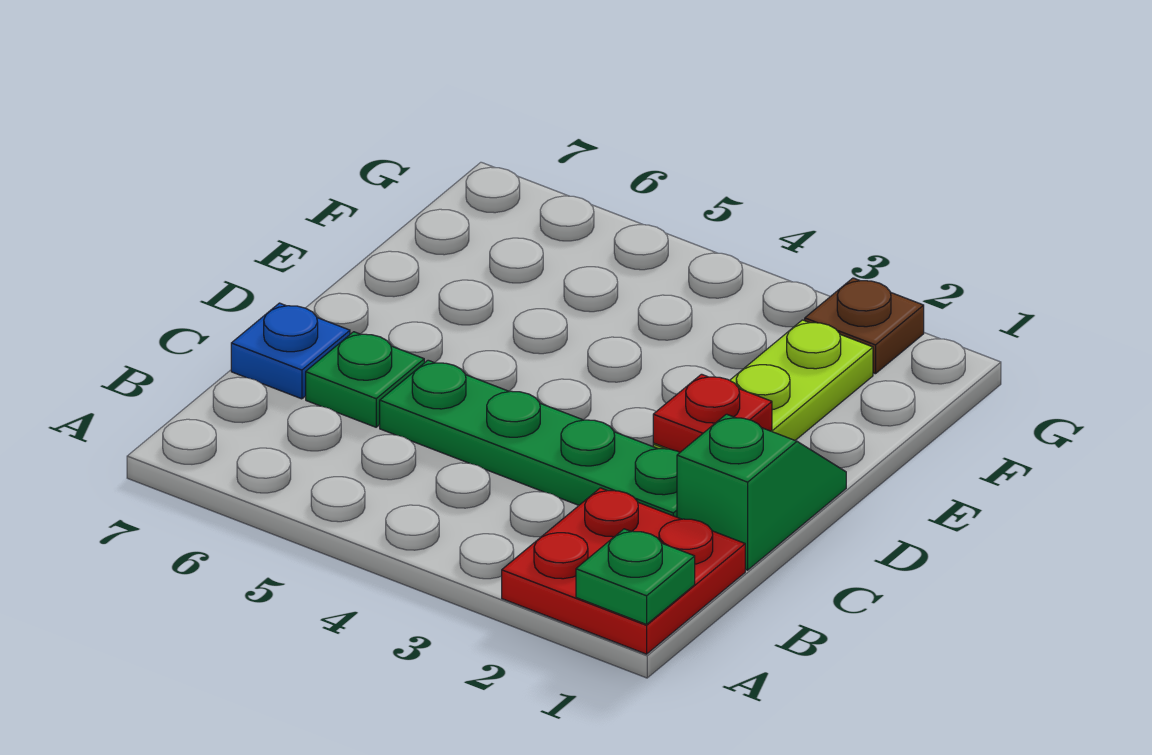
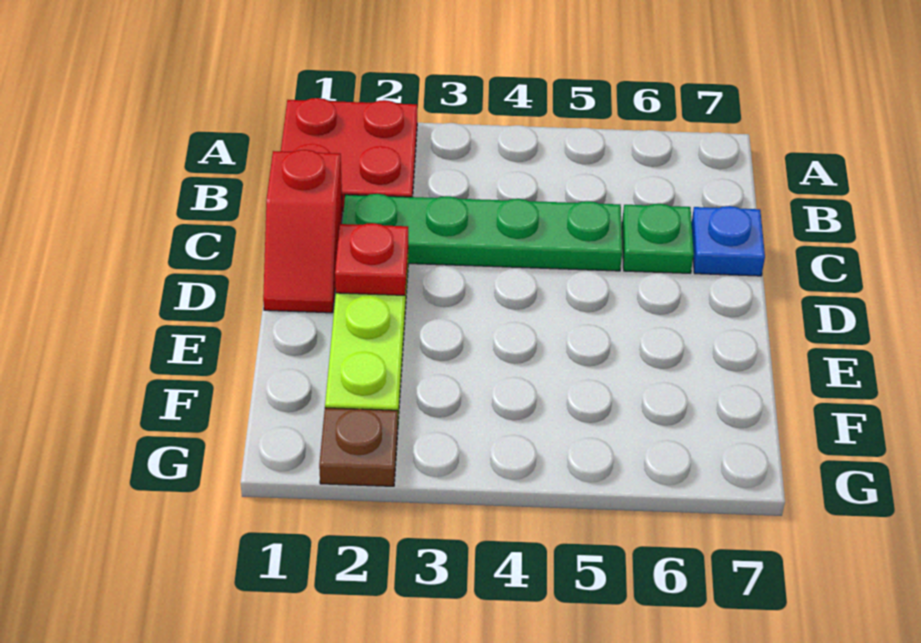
green 1x1 plate [576,529,695,624] -> none
green 1x2 slope [677,414,846,570] -> red 1x2 slope [263,150,342,313]

